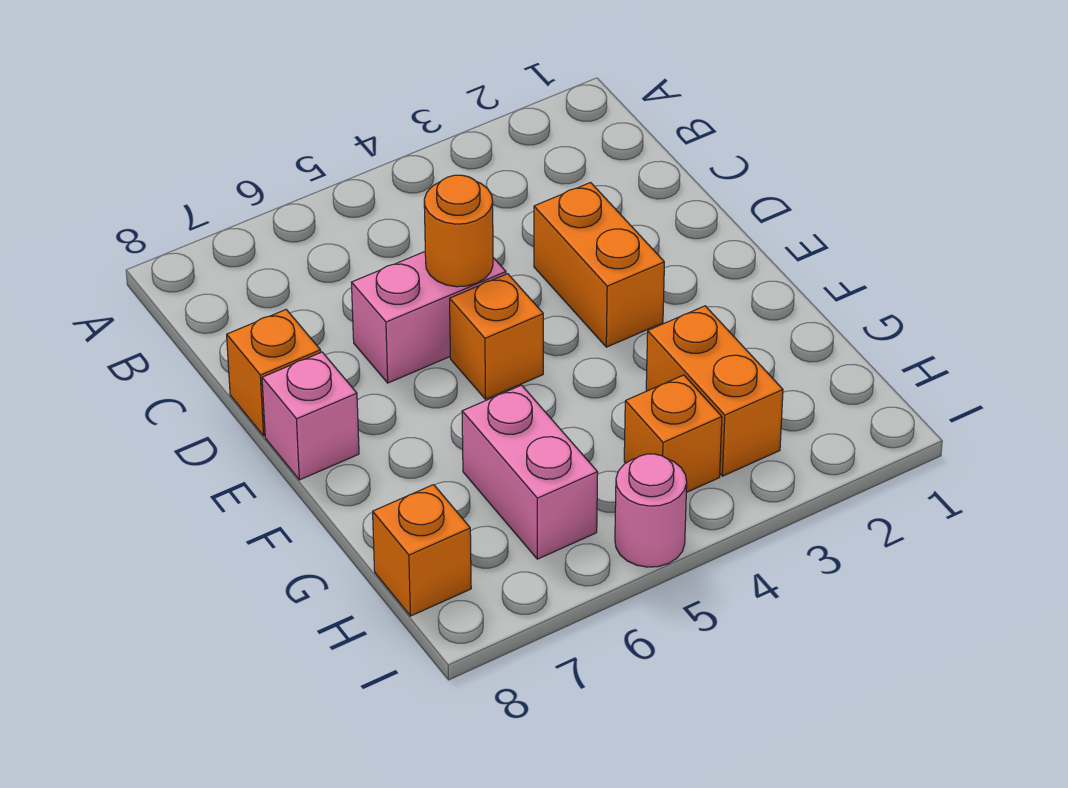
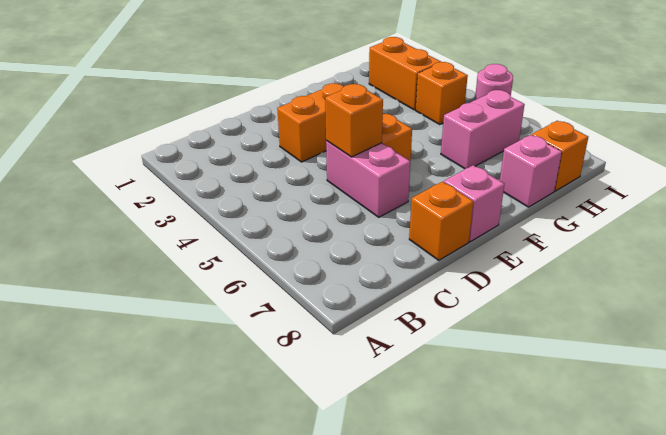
orange 1x1 round brick [424,175,493,287] -> orange 1x1 brick [325,84,383,157]
orange 1x2 brick [646,306,783,476] -> orange 1x2 brick turned to [369,37,441,110]
none -> pink 1x1 brick [500,135,562,207]

